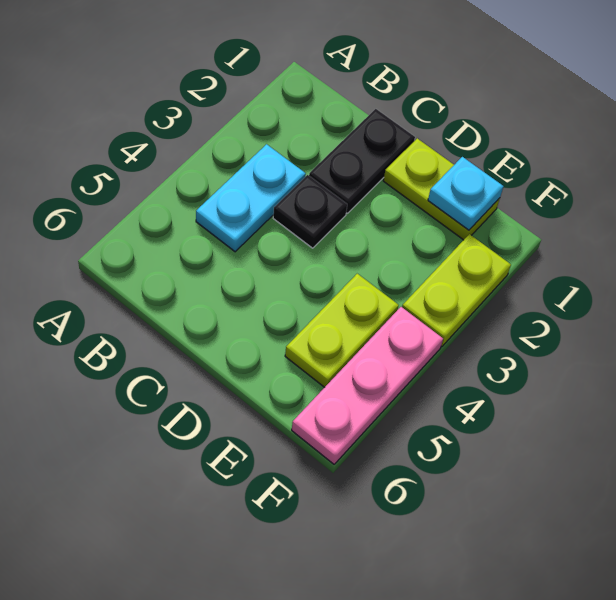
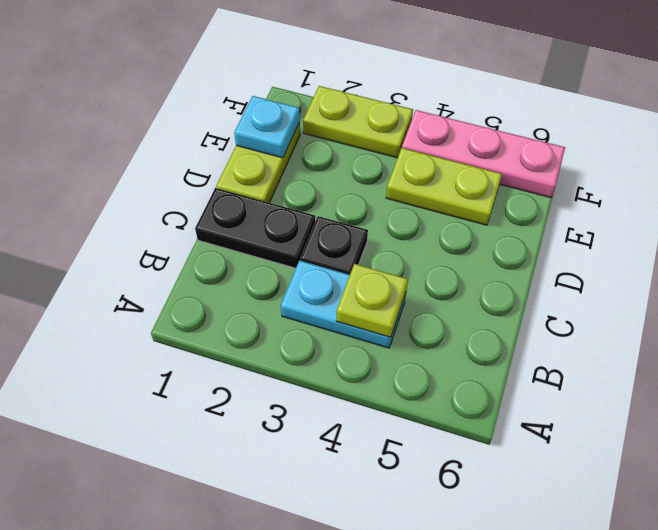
none -> lime 1x1 plate [336,264,408,337]

